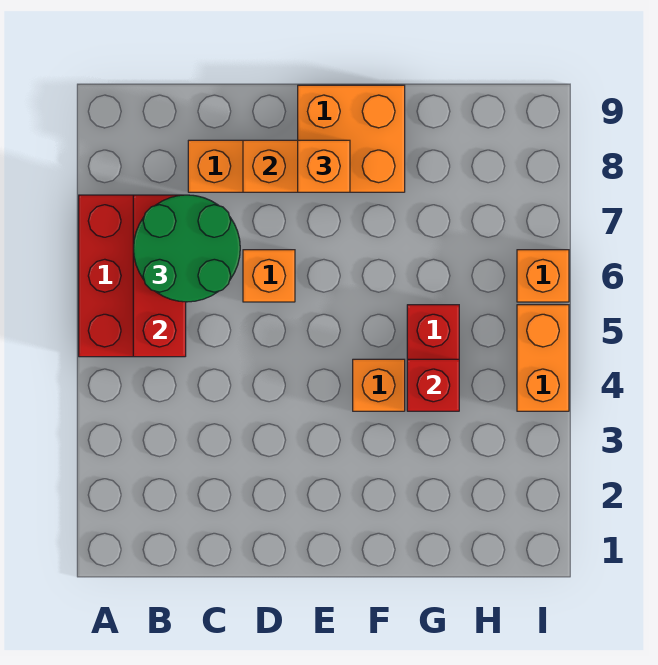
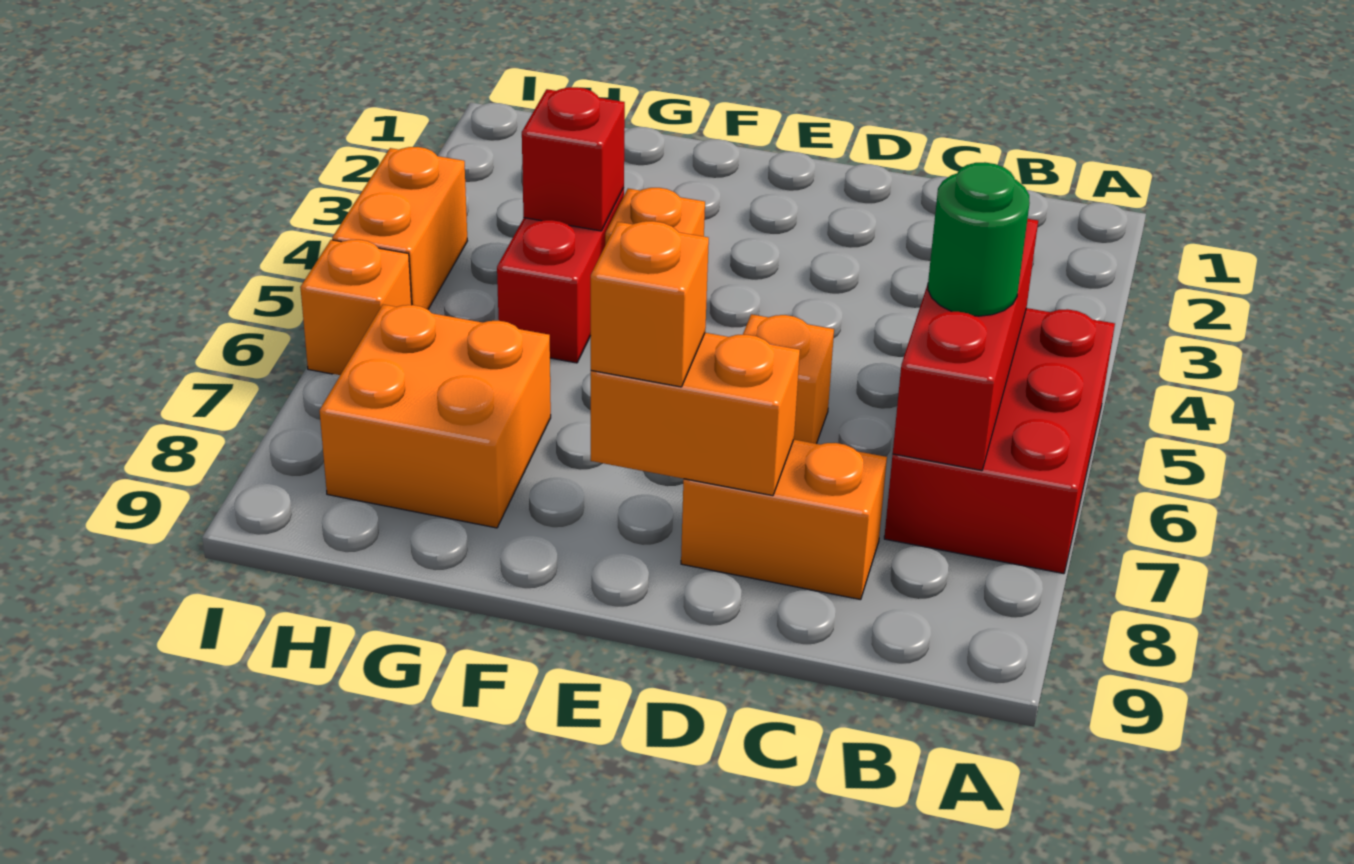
green 2x2 round brick [133,195,240,302] -> green 1x1 round brick [928,162,1030,316]
orange 2x2 brick [298,85,405,192] -> orange 2x2 brick moved to [319,305,551,528]

